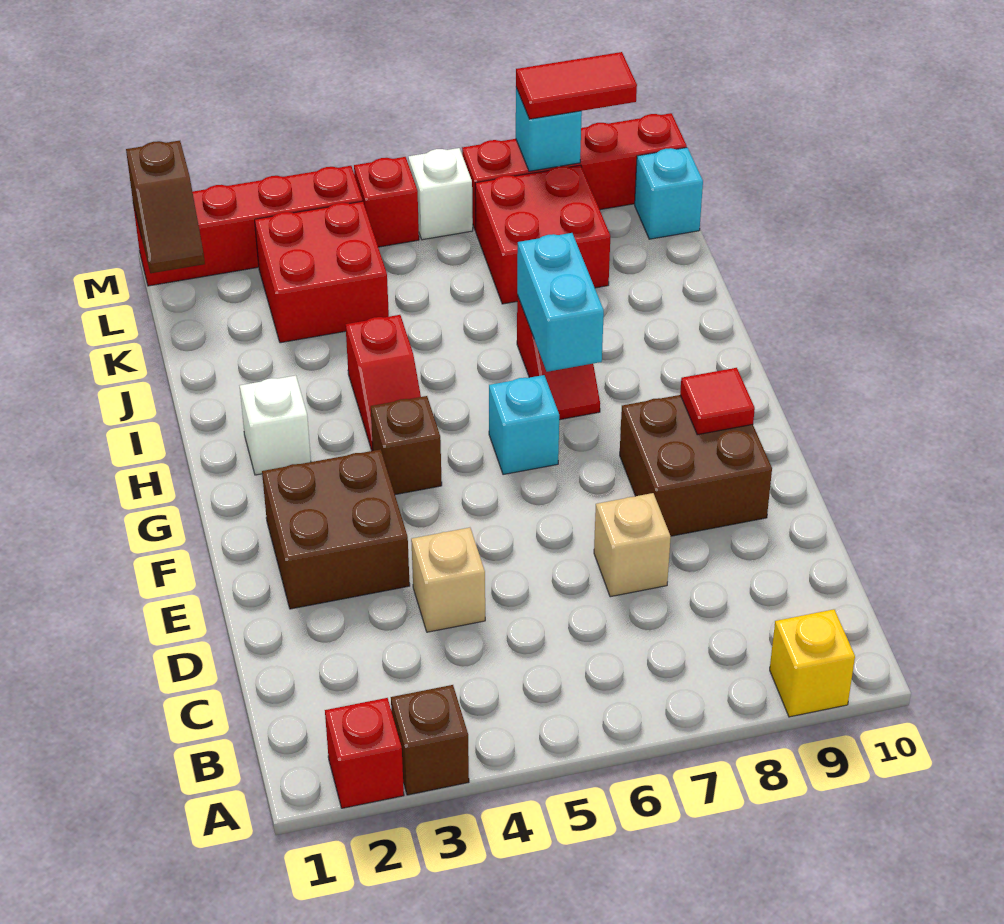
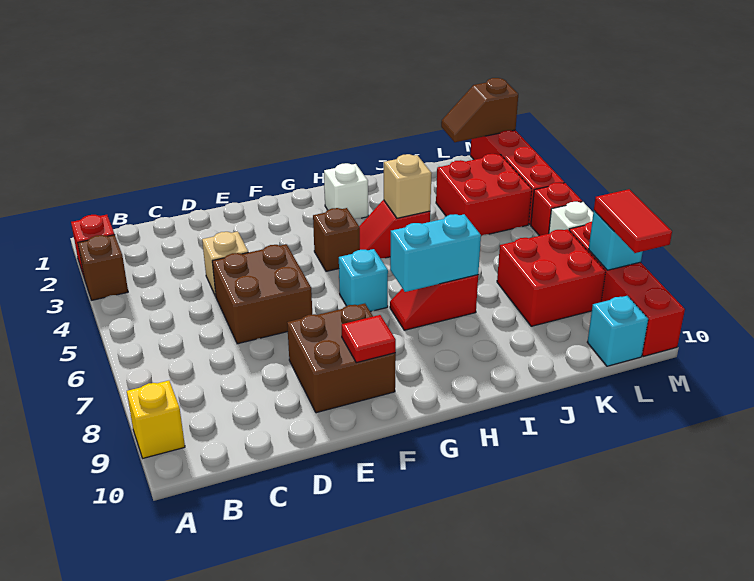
tan 1x1 brick [594,493,671,597] -> tan 1x1 brick moved to [384,154,432,218]
brown 2x2 brick [262,449,410,609] -> brown 2x2 brick moved to [212,244,312,344]

